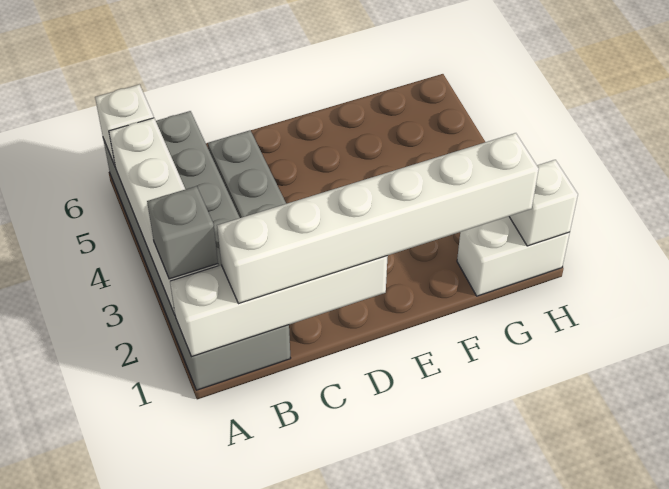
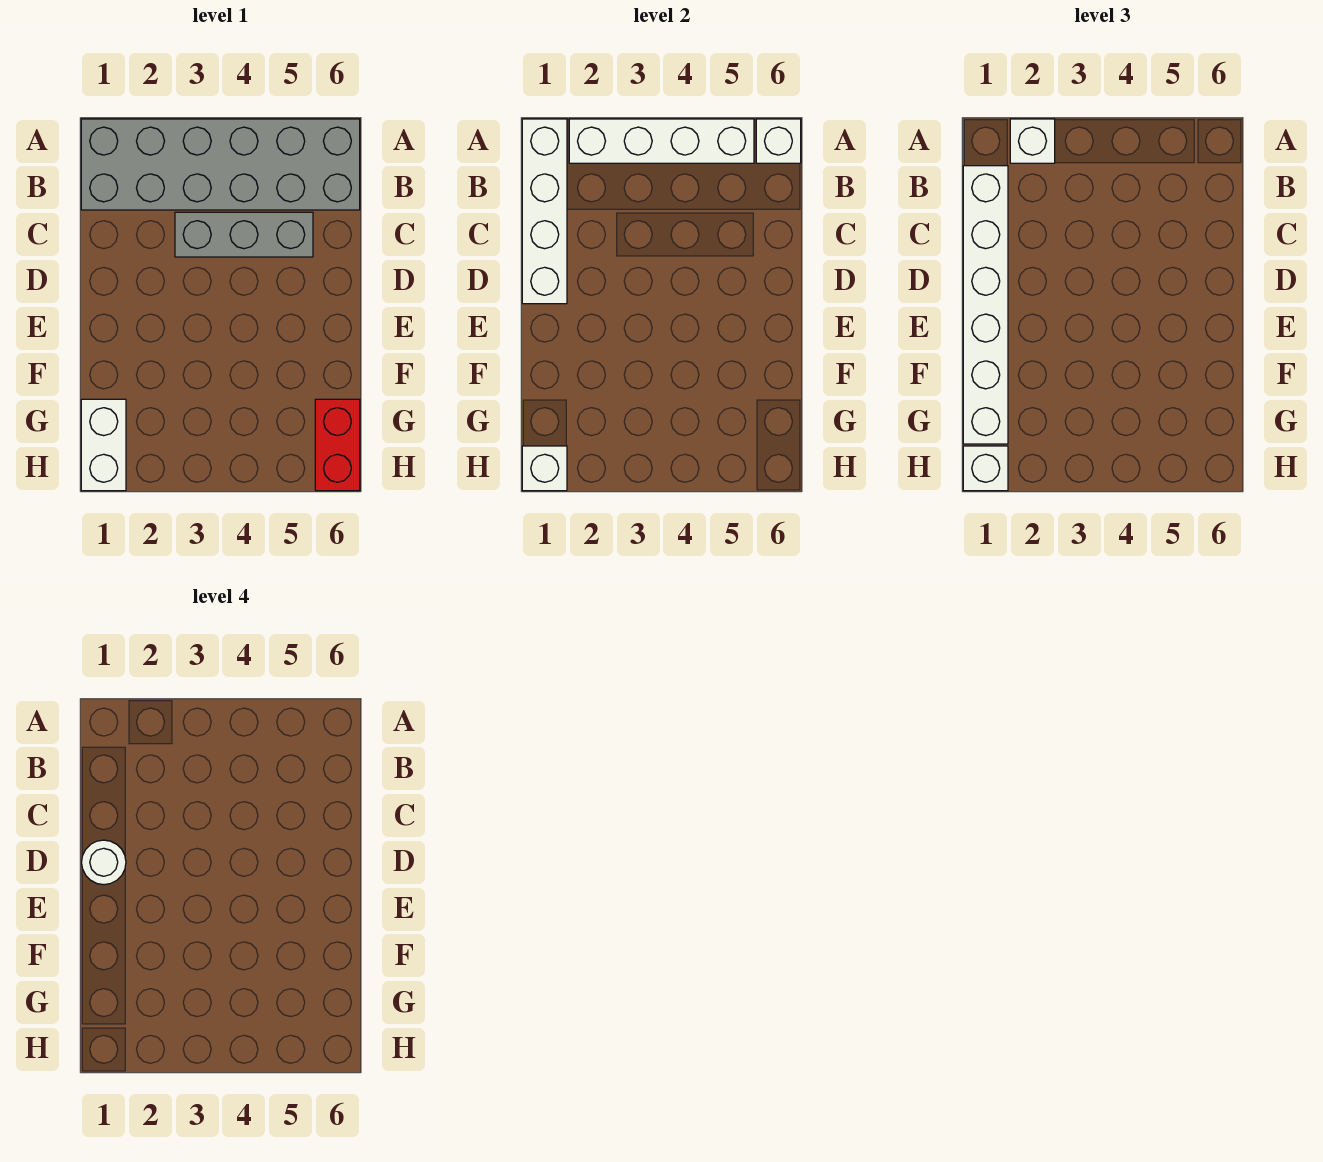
grey 1x1 brick [147,186,218,279] -> white 1x1 brick [1010,119,1055,163]
none -> white 1x1 round brick [82,840,126,885]
none -> red 1x2 brick [315,399,360,491]
none -> white 1x1 brick [963,446,1008,491]

